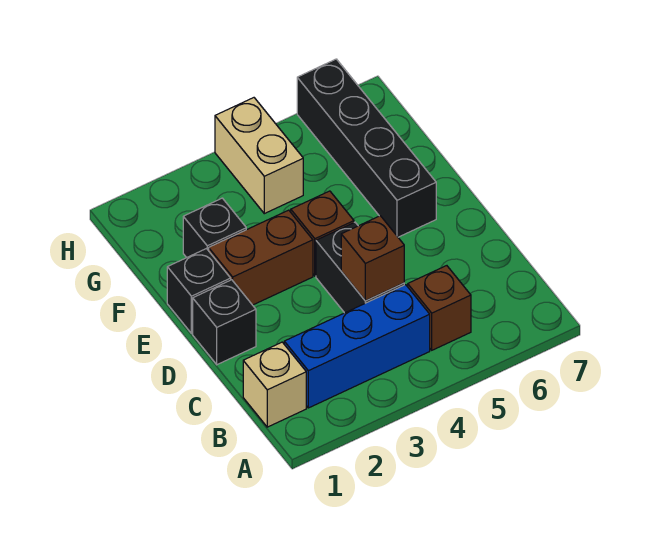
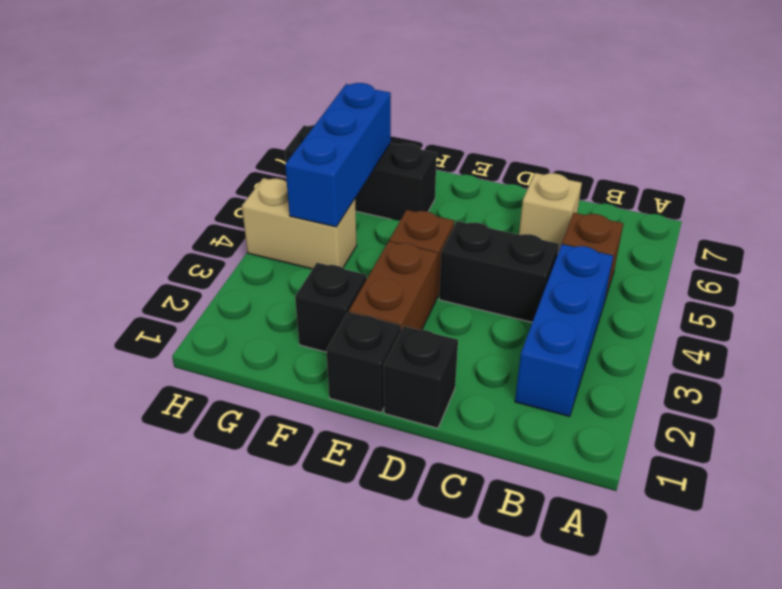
tan 1x1 brick [243,342,306,427] -> tan 1x1 brick moved to [519,173,582,255]
brown 1x1 brick [341,216,404,301] -> none
black 1x4 brick [297,59,436,237] -> black 1x3 brick [285,125,437,221]
none -> blue 1x3 brick [285,83,391,227]

